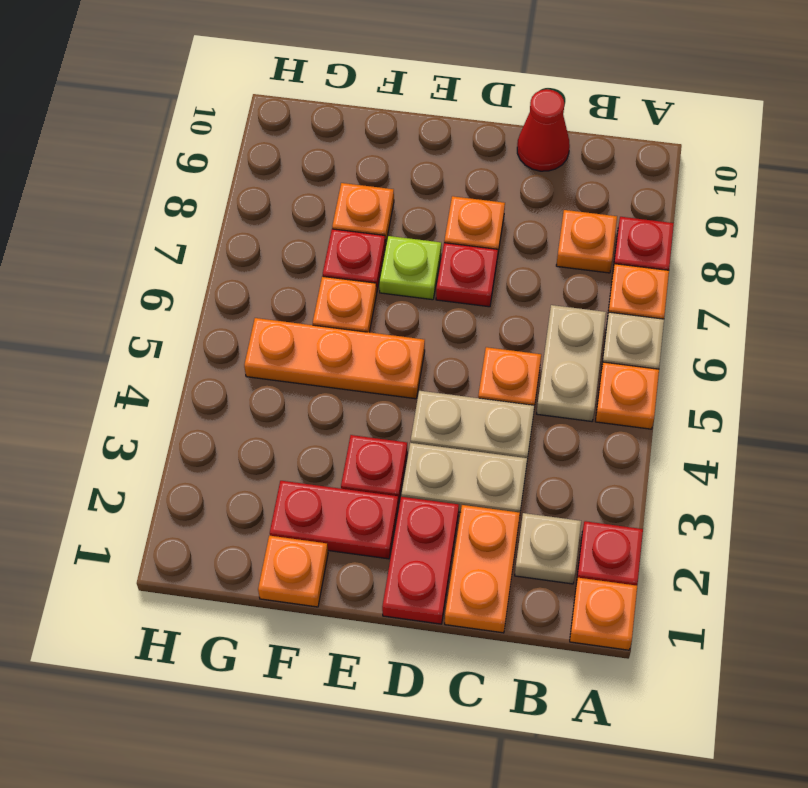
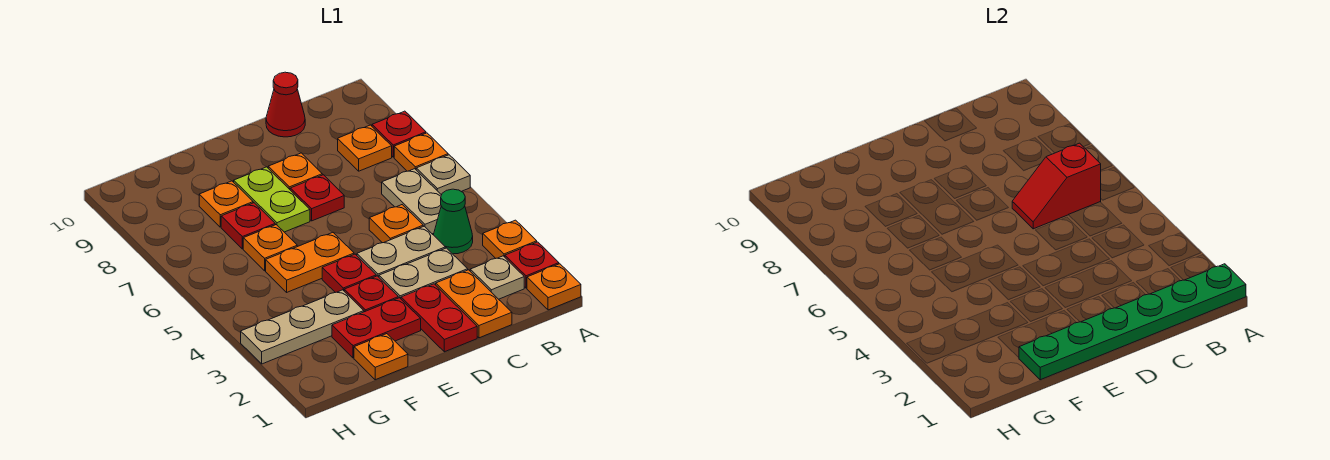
none -> green 1x6 plate [1019,264,1246,380]
orange 1x1 plate [595,362,659,429] -> orange 1x1 plate moved to [483,220,537,258]
none -> green 1x1 cone [434,189,473,254]
none -> red 1x2 slope [1012,143,1101,229]
none -> red 1x1 plate [322,254,376,293]
orange 1x3 plate [244,318,425,399] -> orange 1x2 plate [266,233,354,292]
lime 1x1 plate [379,236,441,300] -> lime 1x2 plate [234,167,310,232]
none -> tan 1x3 plate [241,290,364,364]

